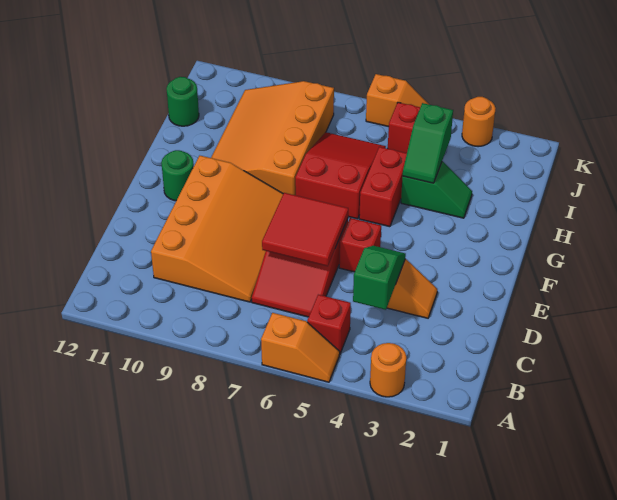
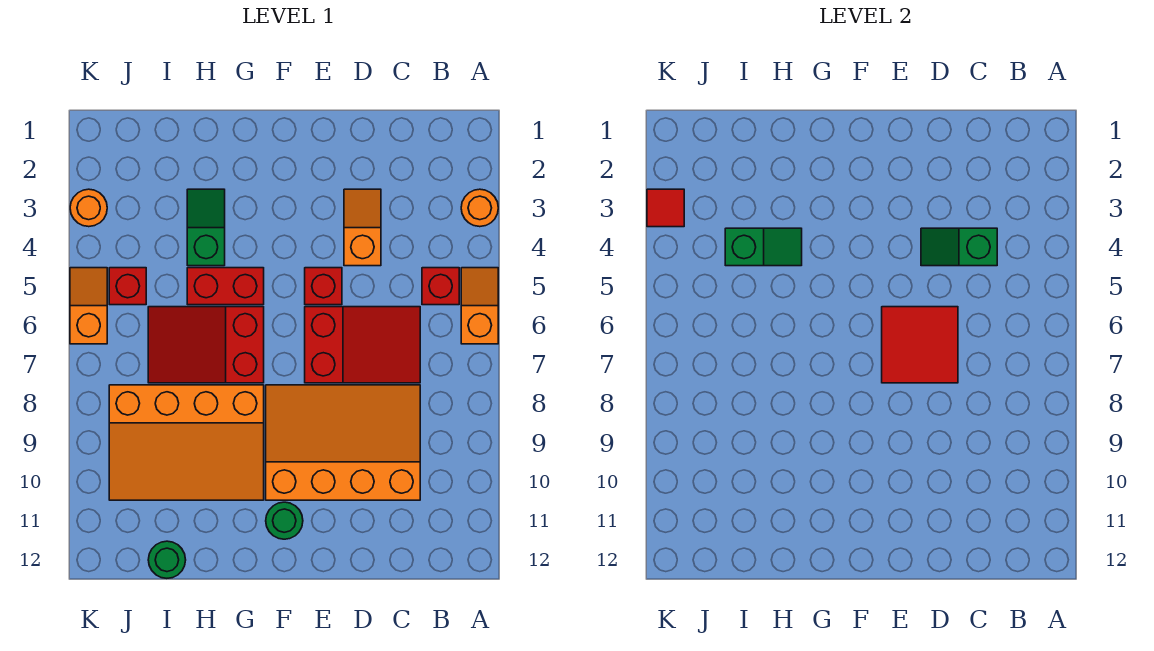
none -> red 1x1 tile [647,189,684,227]

